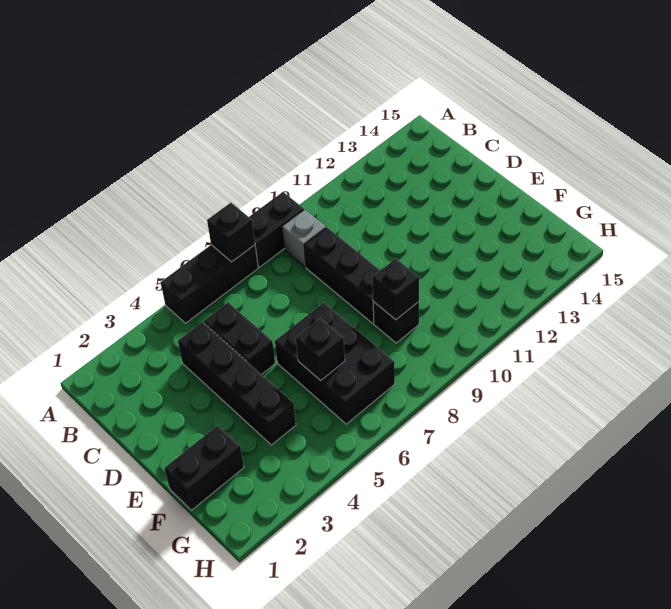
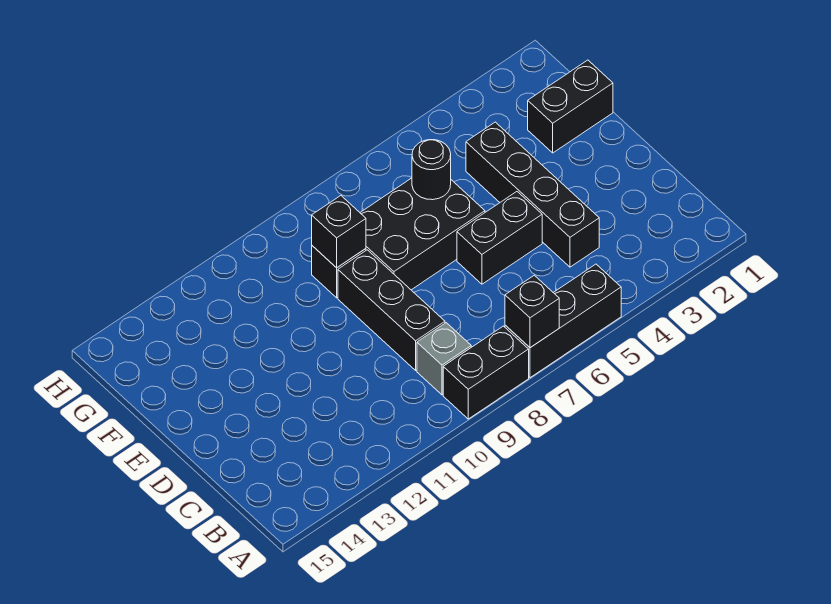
black 1x2 brick [204,302,275,374] -> black 1x2 brick turned to [457,192,542,284]
black 2x3 brick [275,303,395,424] -> black 2x3 brick turned to [360,178,485,290]
black 1x1 brick [296,318,345,381] -> black 1x1 round brick [412,140,451,200]

